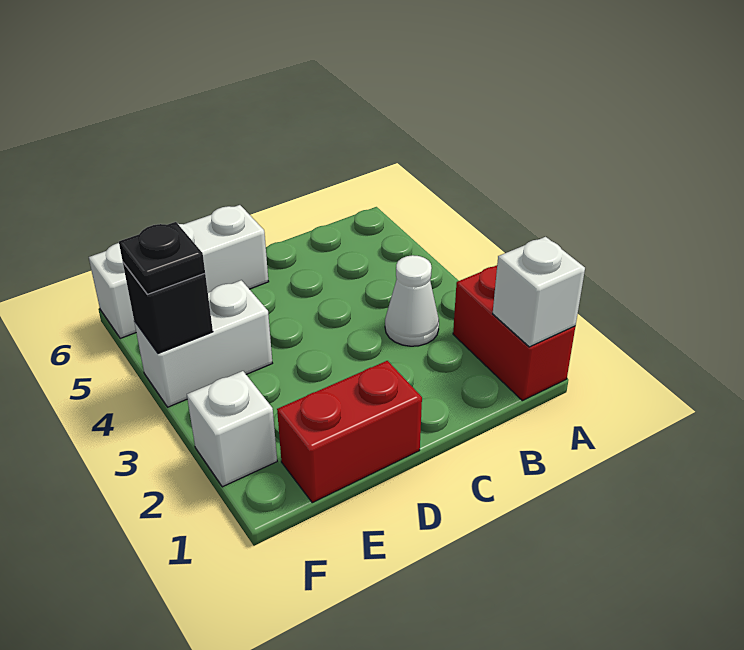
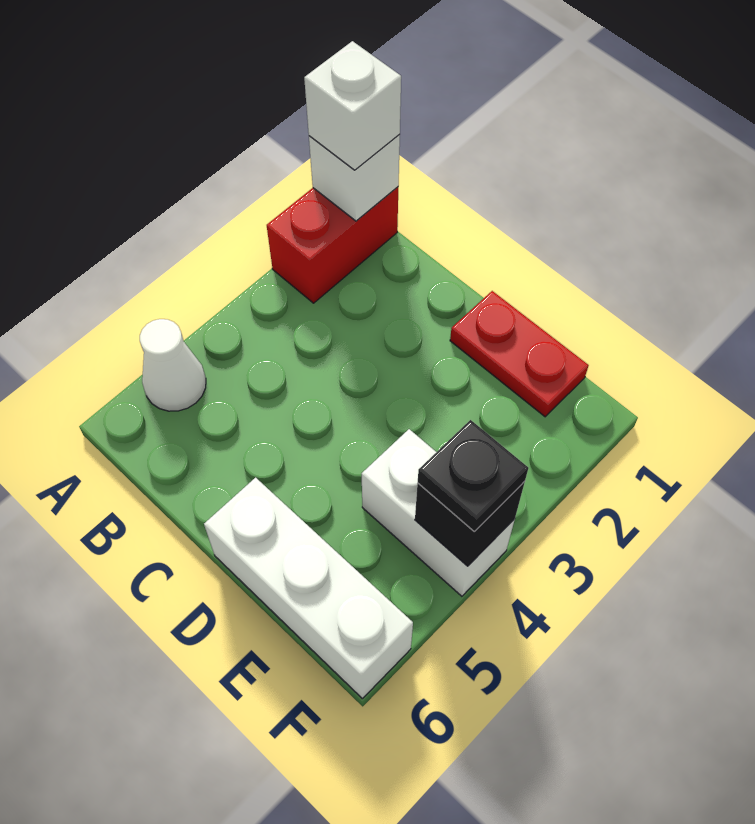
white 1x1 cone [385,255,439,346] -> white 1x1 cone moved to [140,319,206,411]
red 1x2 brick [277,361,422,502] -> red 1x2 plate [450,291,589,417]
white 1x1 brick [187,371,277,487] -> white 1x1 brick moved to [304,41,401,170]

